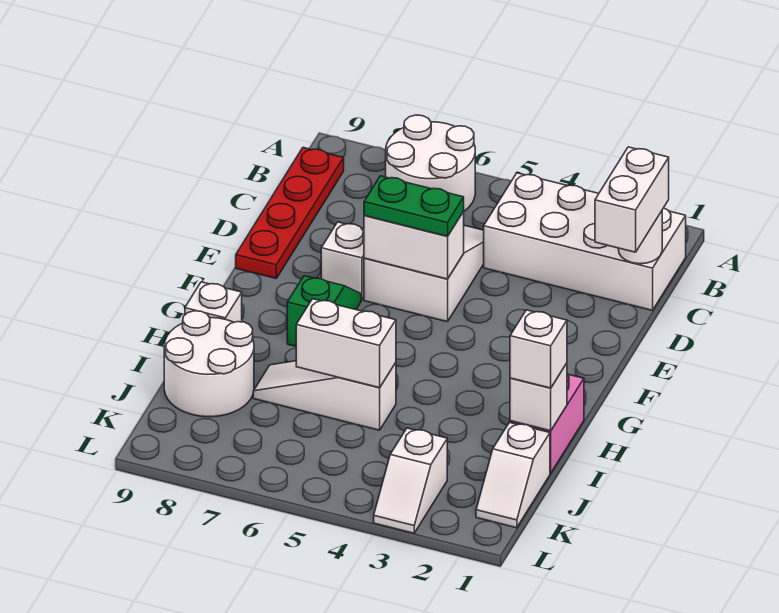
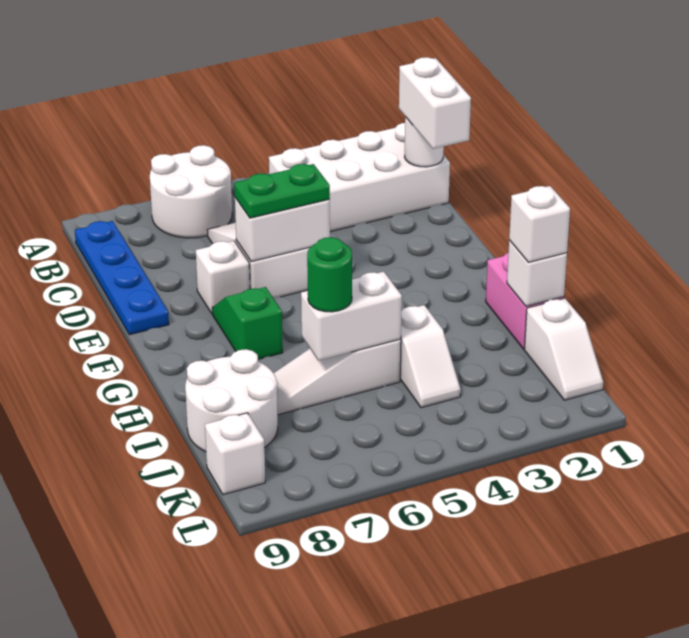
red 1x4 plate [236,148,344,278] -> blue 1x4 plate [75,221,169,335]
white 1x1 brick [185,282,242,322] -> white 1x1 brick moved to [205,413,265,495]
none -> green 1x1 round brick [307,237,352,312]
white 1x2 slope [374,428,447,533] -> white 1x2 slope moved to [400,305,461,408]

